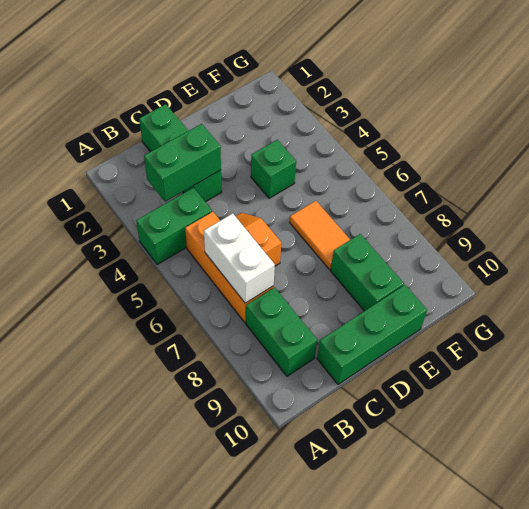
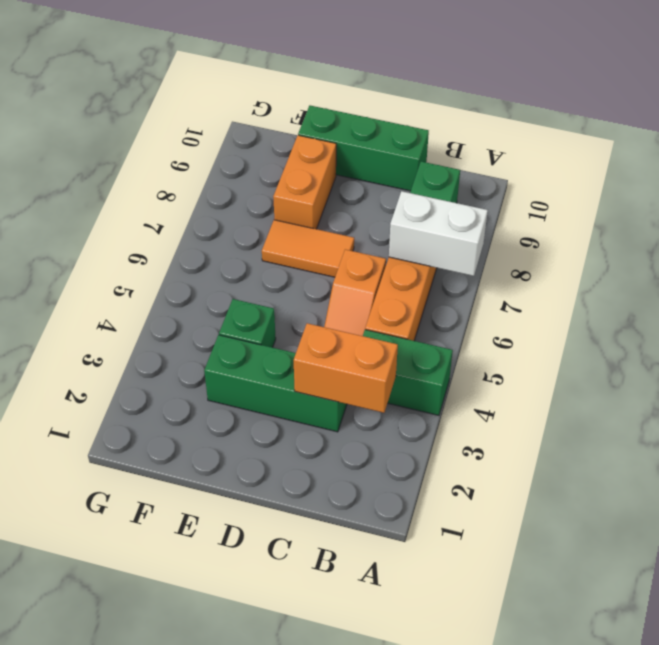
green 1x2 brick [144,124,221,202] -> orange 1x2 brick [294,323,398,413]
white 1x2 brick [204,213,275,303] -> white 1x2 brick turned to [389,191,488,276]
green 1x3 brick [139,104,222,202] -> green 1x3 brick turned to [204,335,347,432]
orange 1x2 tile [290,201,350,269] -> orange 1x2 tile turned to [262,220,354,277]
green 1x2 brick [331,234,404,311] -> orange 1x2 brick [273,135,336,229]

